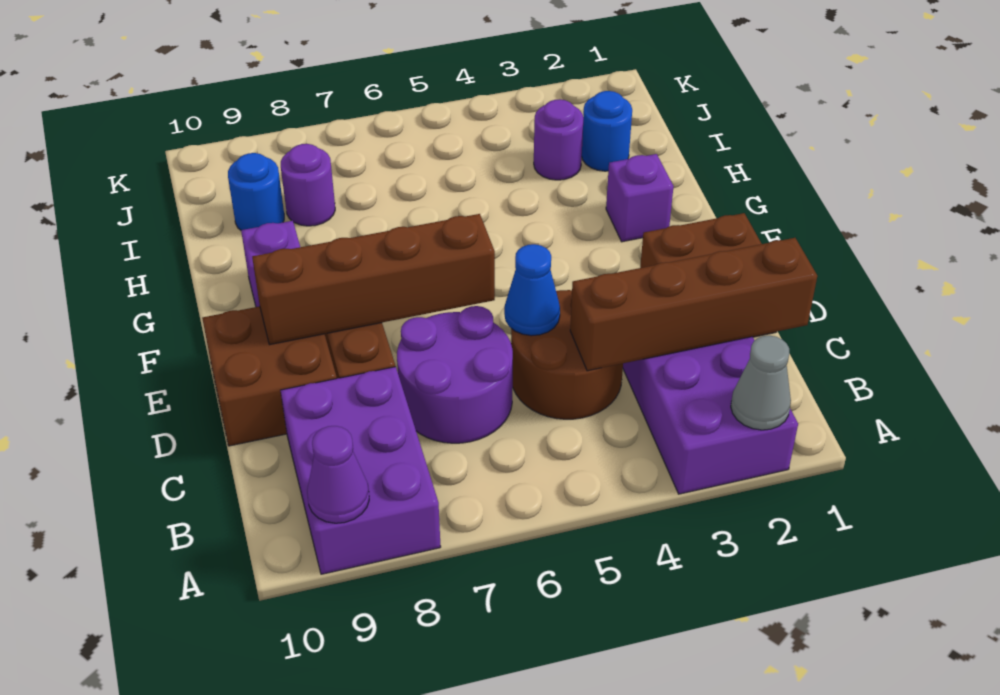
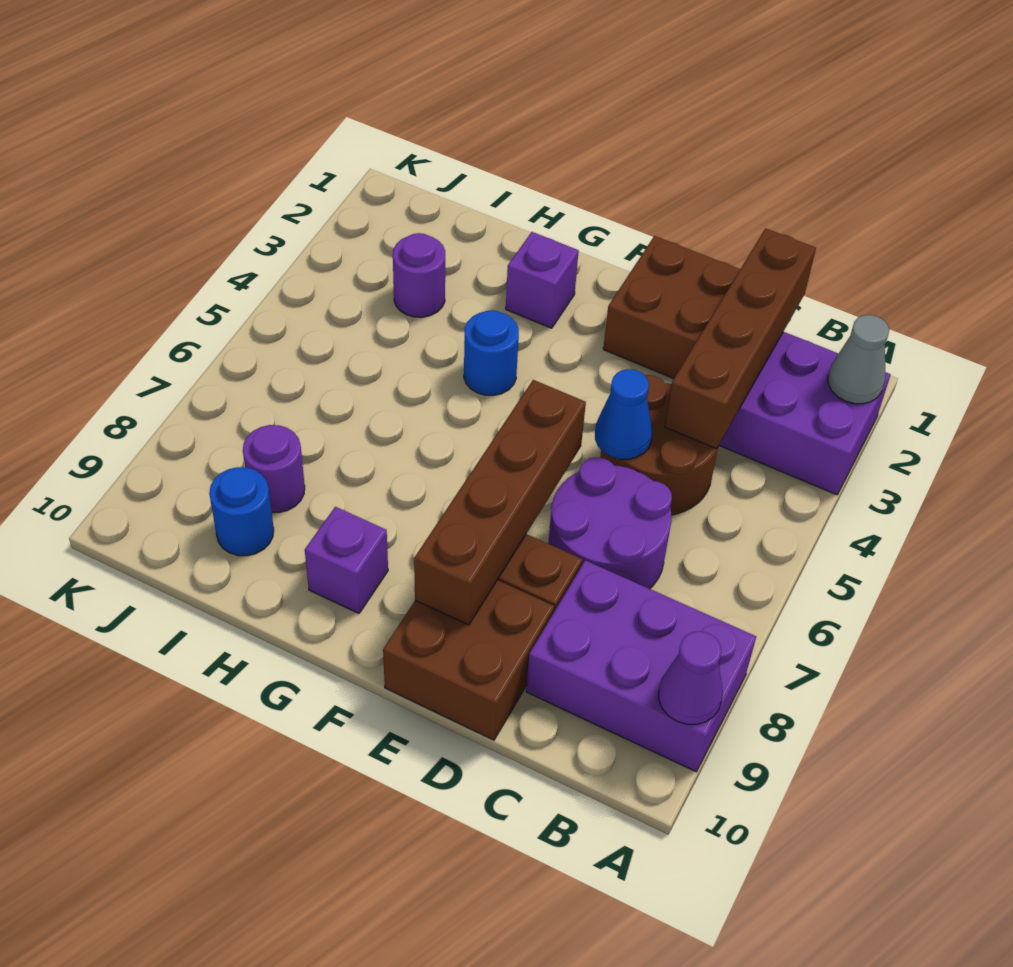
blue 1x1 round brick [582,91,632,171] -> blue 1x1 round brick moved to [464,310,519,395]

